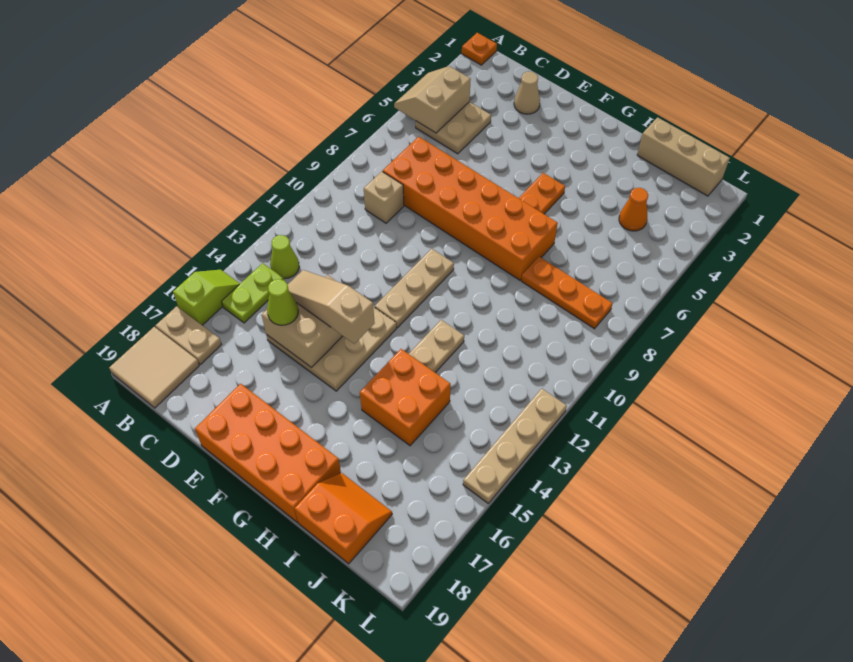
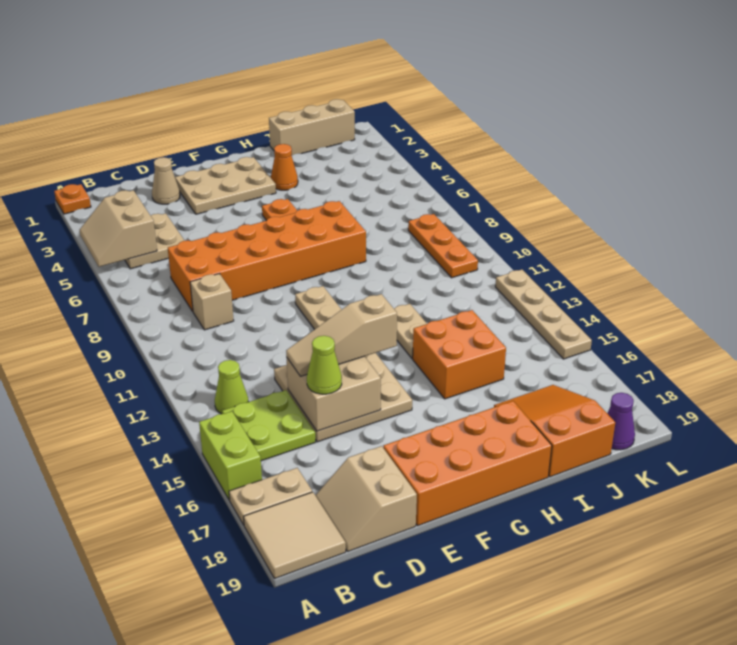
lime 1x2 slope [173,270,240,325] -> lime 1x2 brick [199,411,262,500]
lime 1x2 plate [222,263,284,323] -> lime 2x2 plate [222,390,316,461]
none -> tan 2x2 slope [315,446,417,552]
none -> tan 2x3 plate [175,157,276,214]
orange 1x3 plate [521,257,613,329] -> orange 1x3 plate turned to [408,214,478,278]
orange 2x2 slope [295,473,392,564] -> orange 2x3 slope [494,385,615,477]
orange 1x1 cone [619,188,648,231] -> orange 1x1 cone moved to [271,144,298,190]
none -> purple 1x1 cone [607,393,635,450]

